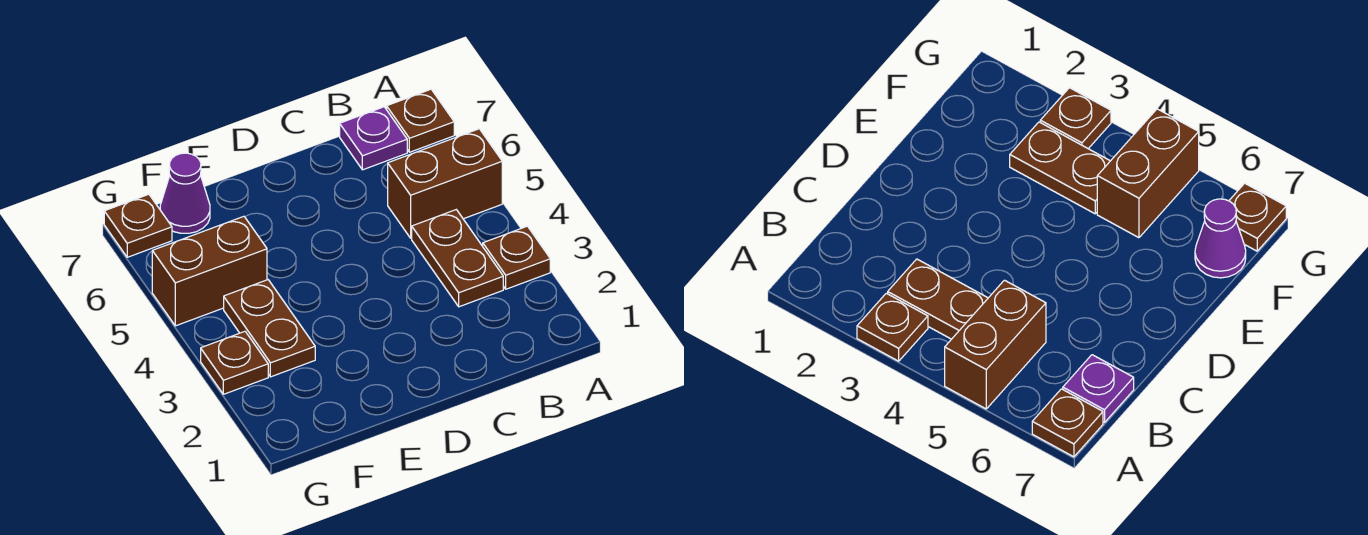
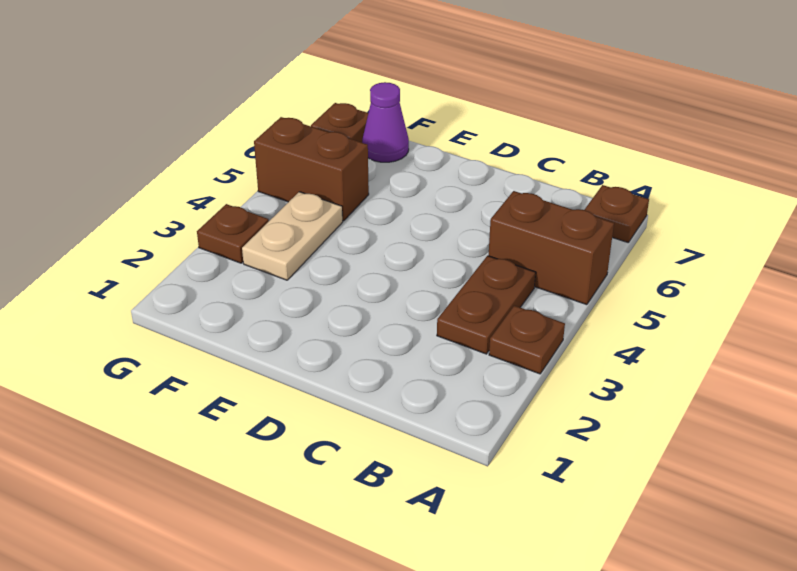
purple 1x1 plate [340,107,407,170] -> none
brown 1x2 plate [224,280,315,377] -> tan 1x2 plate [242,192,343,280]

